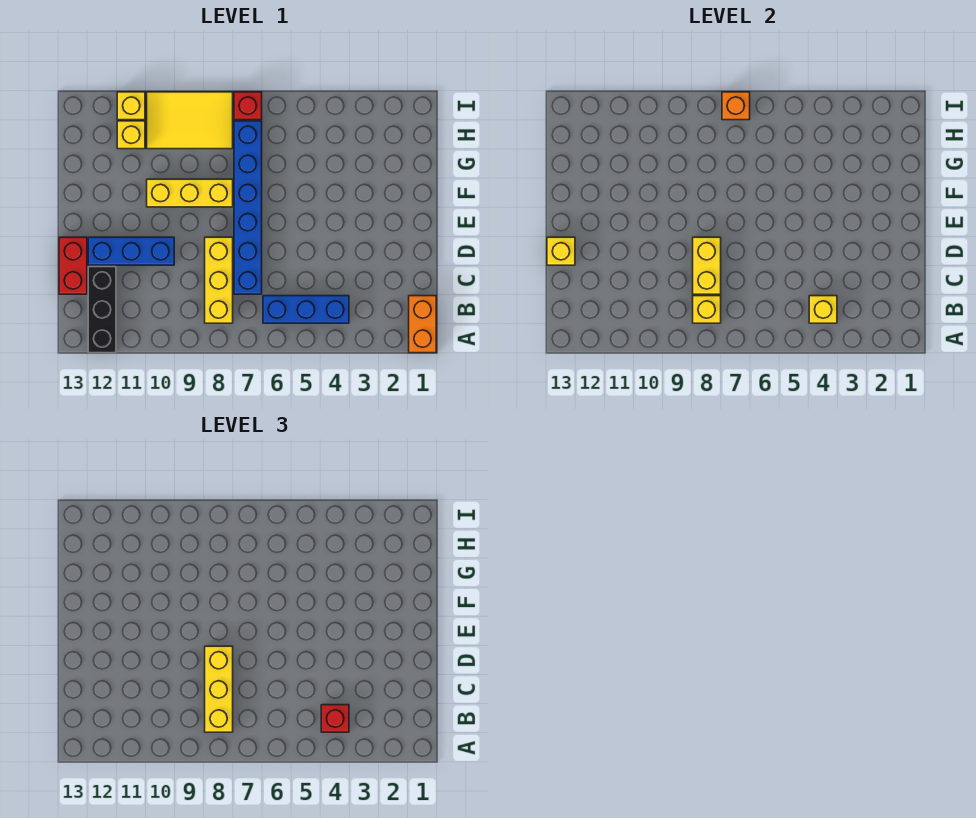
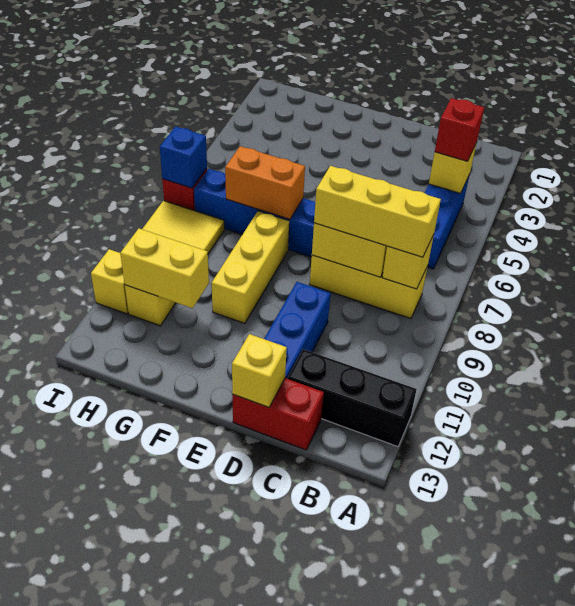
orange 1x2 brick [409,296,436,353] -> orange 1x2 brick moved to [225,146,305,219]
none -> yellow 1x2 brick [120,229,209,308]
orange 1x1 brick [722,92,750,120] -> blue 1x1 brick [160,127,207,188]

